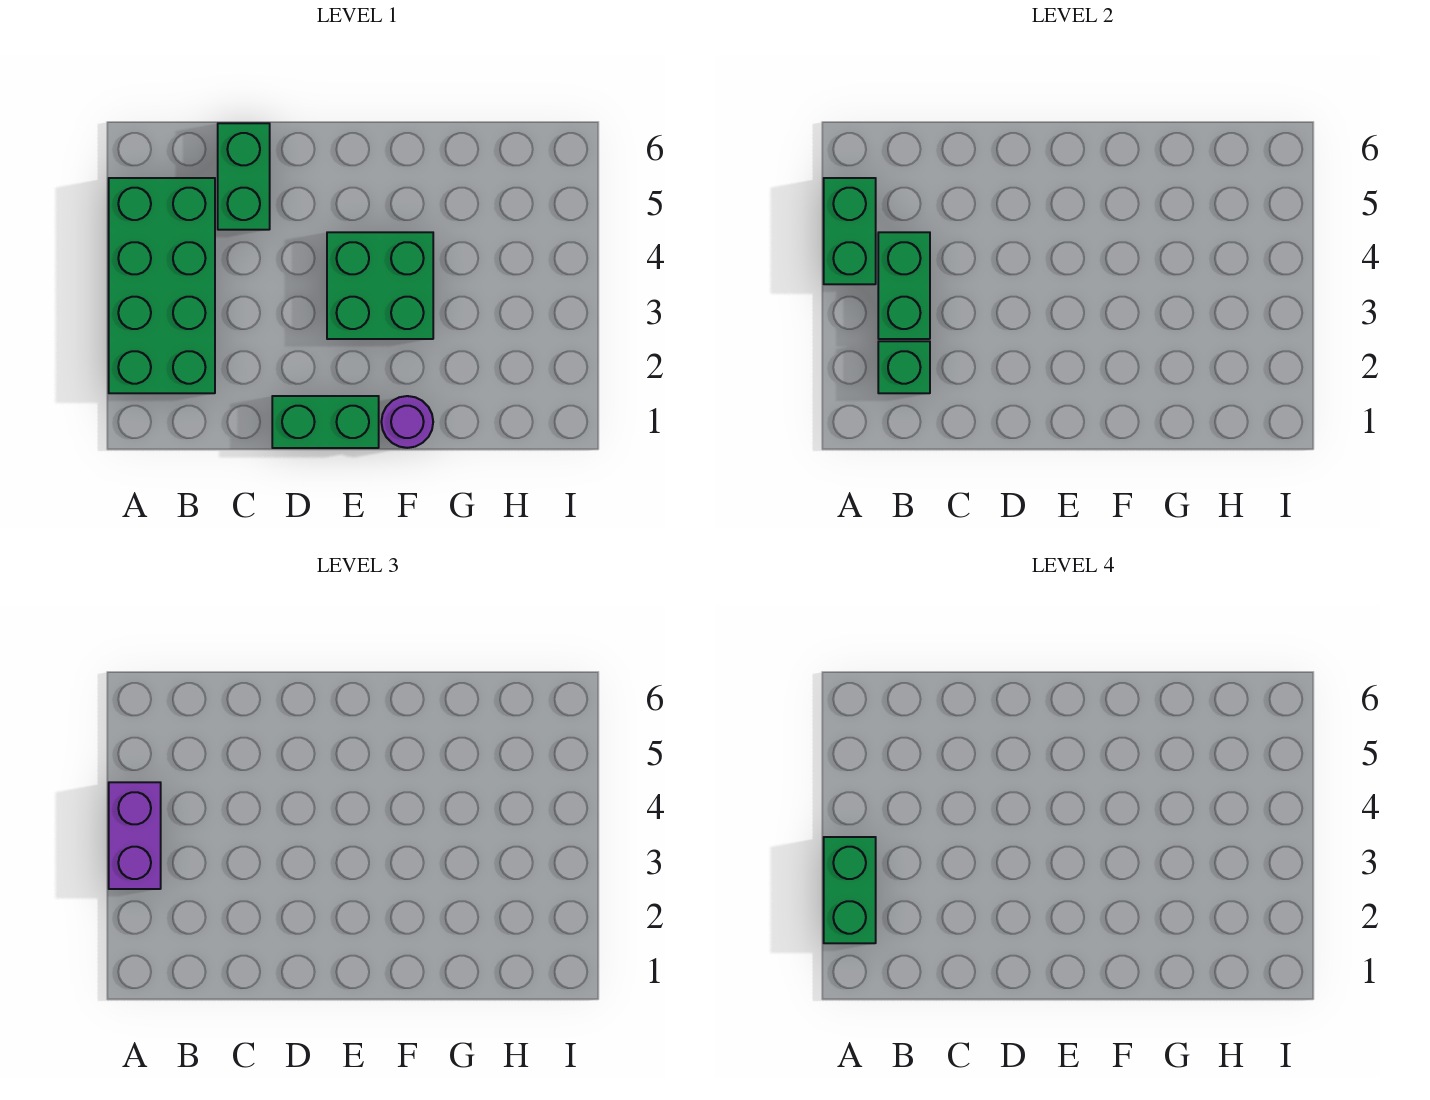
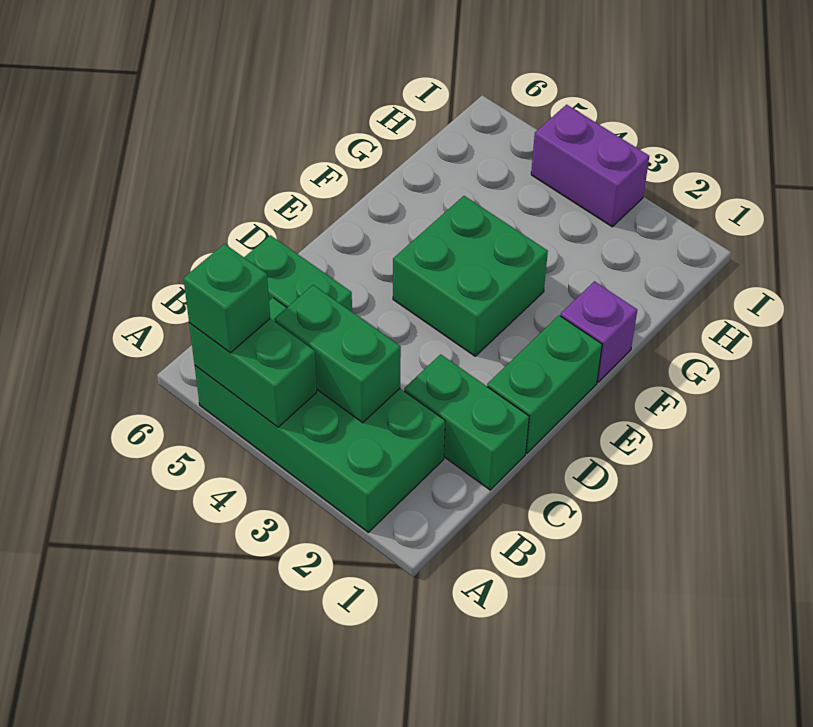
green 1x2 brick [824,837,876,943] -> green 1x2 brick moved to [404,354,529,490]
purple 1x2 brick [109,782,161,889] -> purple 1x2 brick moved to [531,105,649,227]
green 1x1 brick [878,341,930,393] -> green 1x1 brick moved to [183,244,270,353]
purple 1x1 round brick [381,396,433,448] -> purple 1x1 brick [560,281,637,382]

